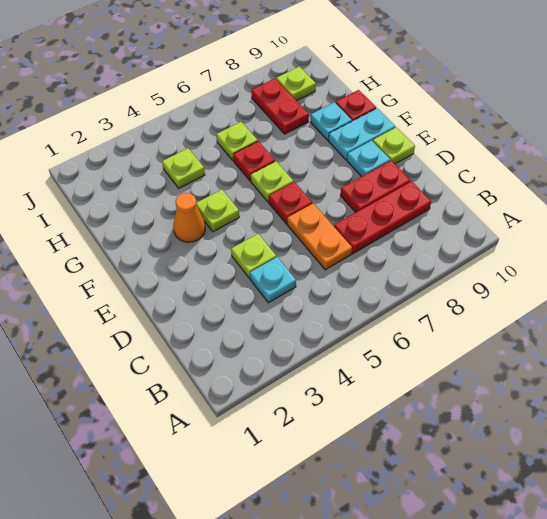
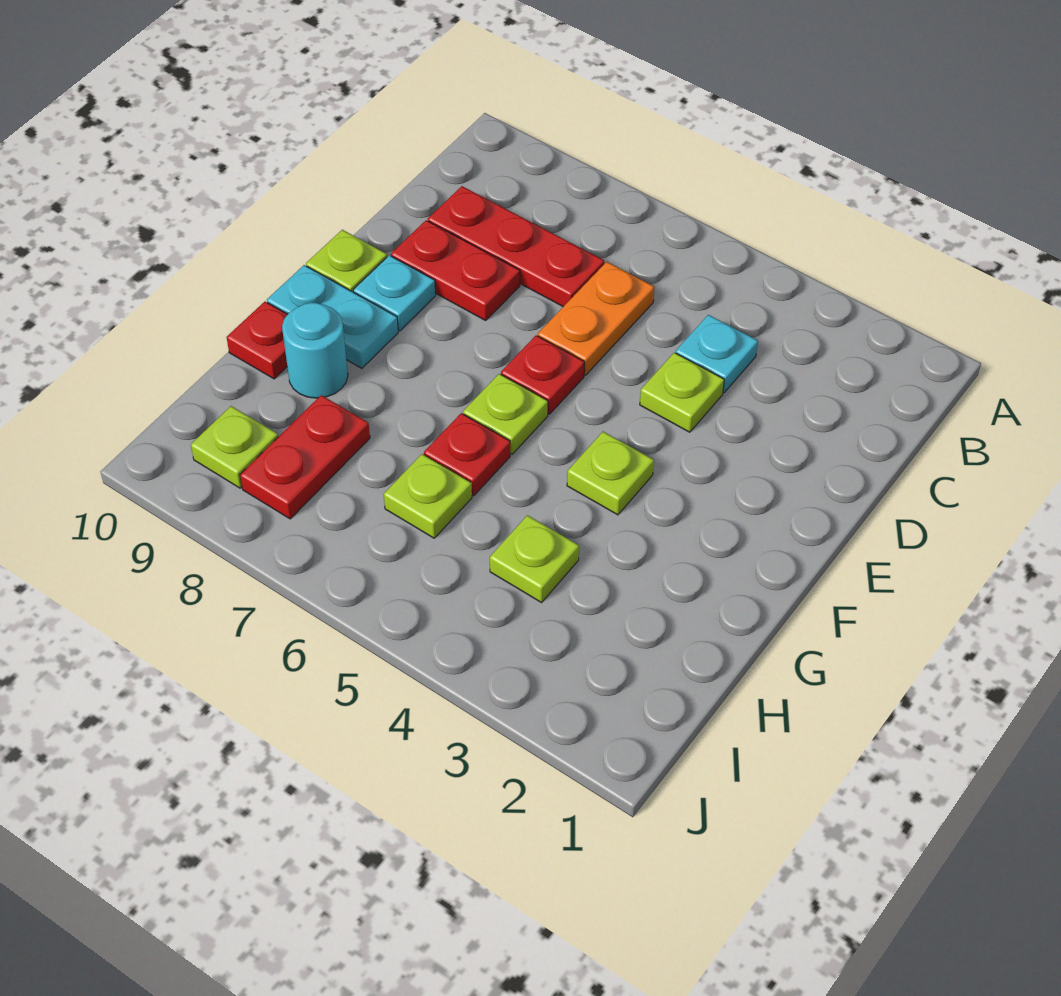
orange 1x1 cone [173,193,205,242] -> none
cyan 1x1 plate [311,102,352,140] -> cyan 1x1 round brick [282,303,348,398]

